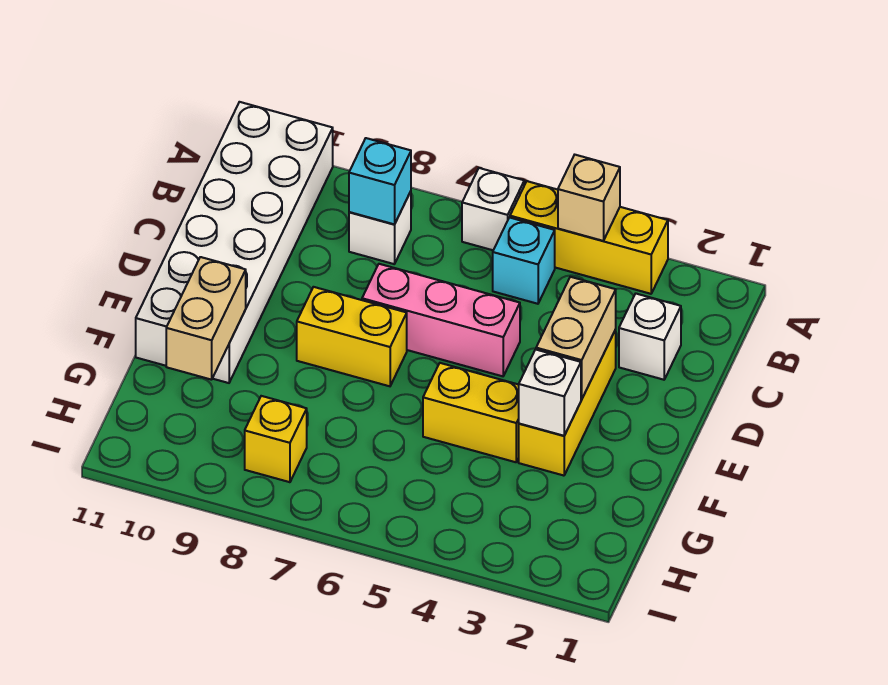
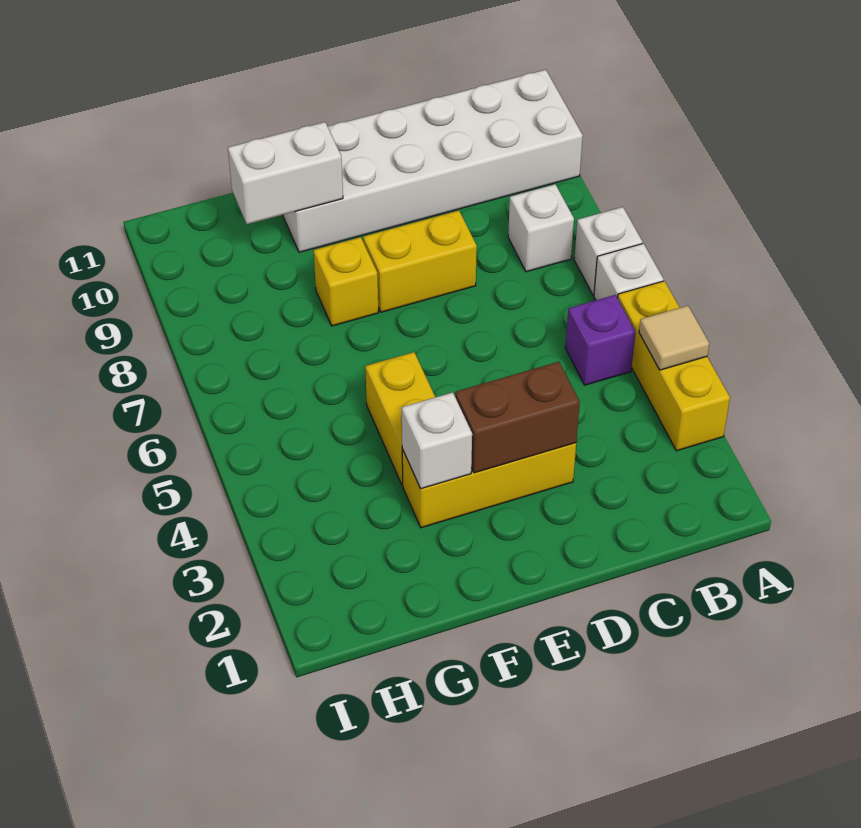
tan 1x1 brick [558,155,620,241] -> tan 1x1 tile [639,305,709,370]
cyan 1x1 brick [493,217,555,304] -> purple 1x1 brick [565,295,635,385]
cyan 1x1 brick [349,138,411,224] -> none
white 1x1 brick [619,294,681,380] -> white 1x1 brick moved to [574,207,642,295]
tan 1x2 brick [536,277,616,399] -> brown 1x2 brick [455,362,580,473]
pink 1x3 brick [362,264,520,376] -> none
yellow 1x2 brick [297,287,407,386] -> yellow 1x2 brick turned to [363,211,477,312]
tan 1x2 brick [166,257,246,380] -> white 1x2 brick [228,122,343,224]
yellow 1x1 brick [245,396,307,482] -> yellow 1x1 brick moved to [314,237,379,326]

